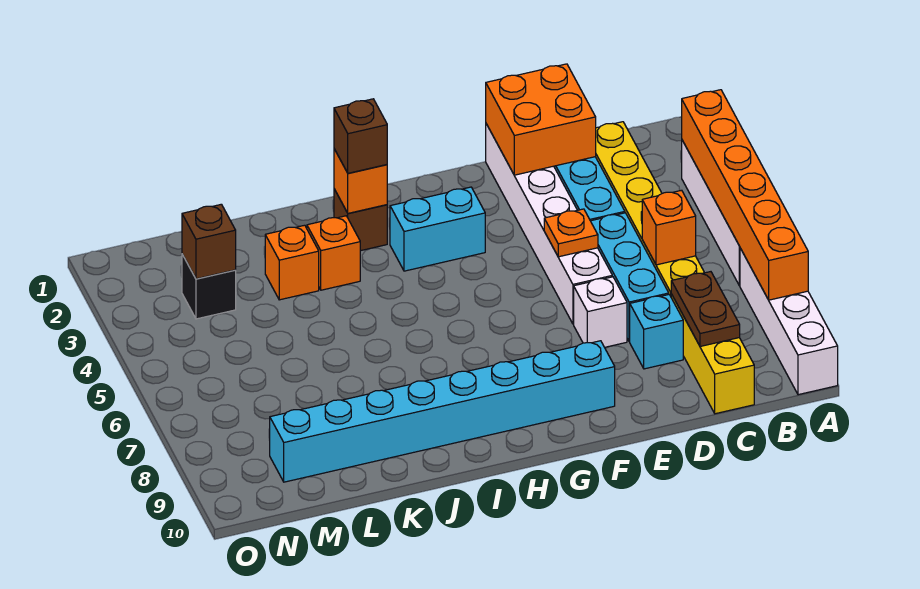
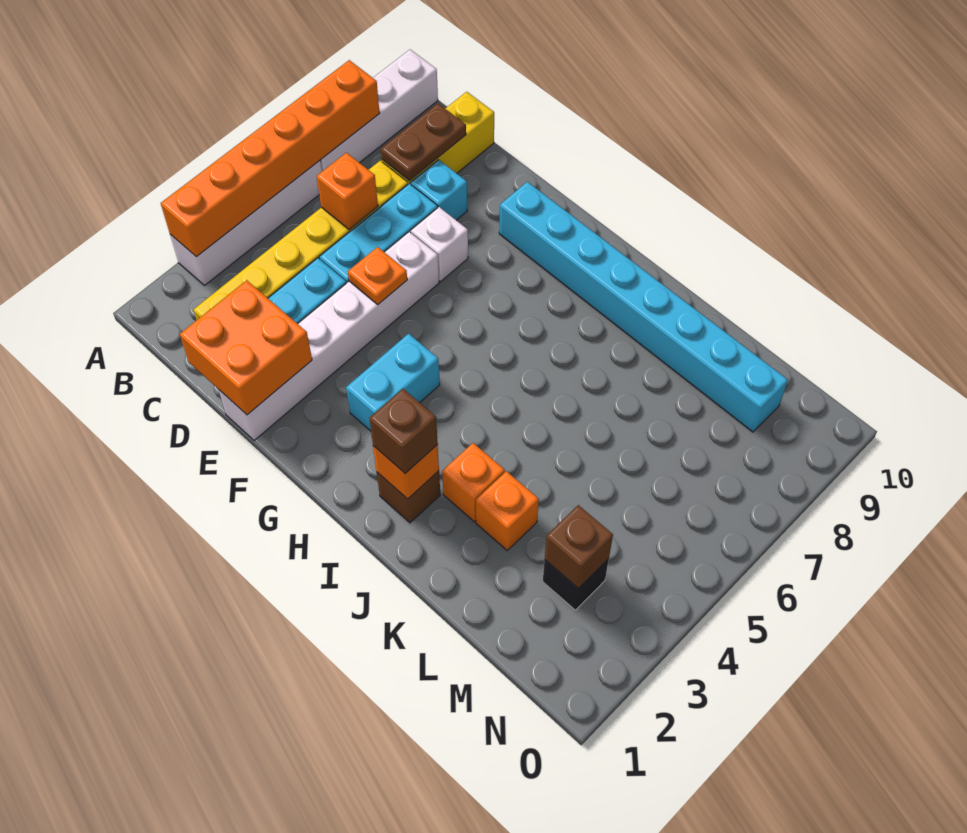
cyan 1x2 brick [390,187,485,271] -> cyan 1x2 brick turned to [346,334,440,431]

